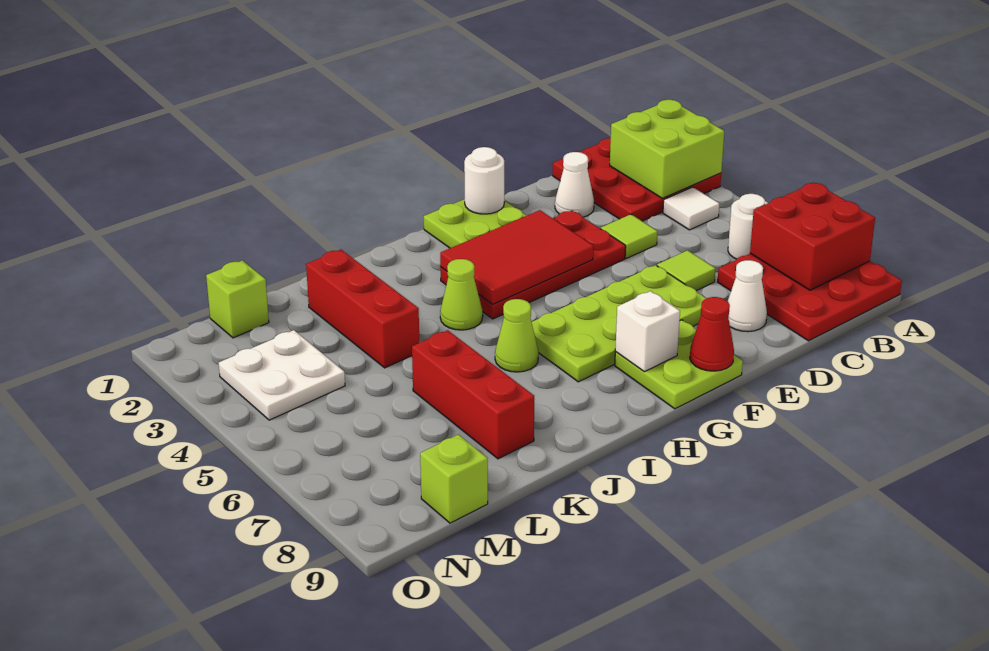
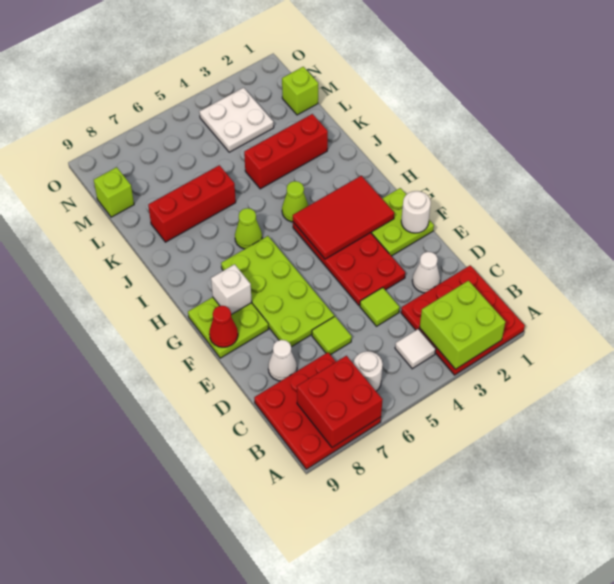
red 2x3 tile [440,210,593,304] -> red 2x3 tile turned to [293,176,394,259]

